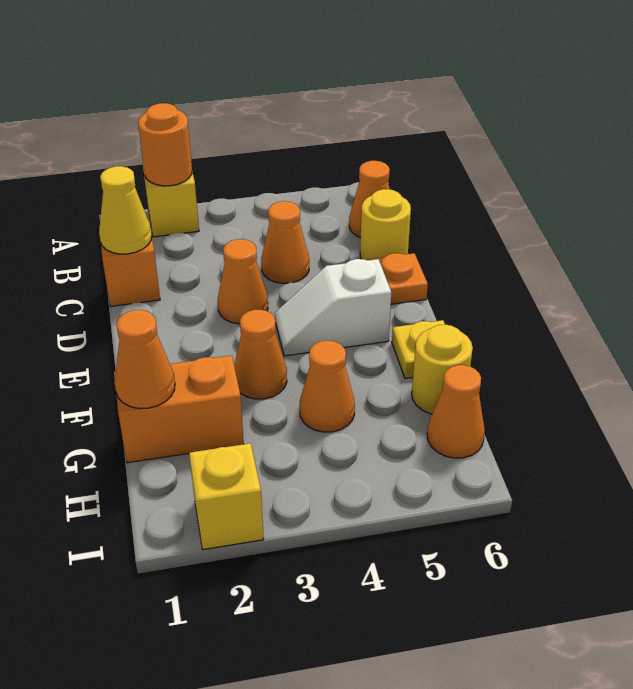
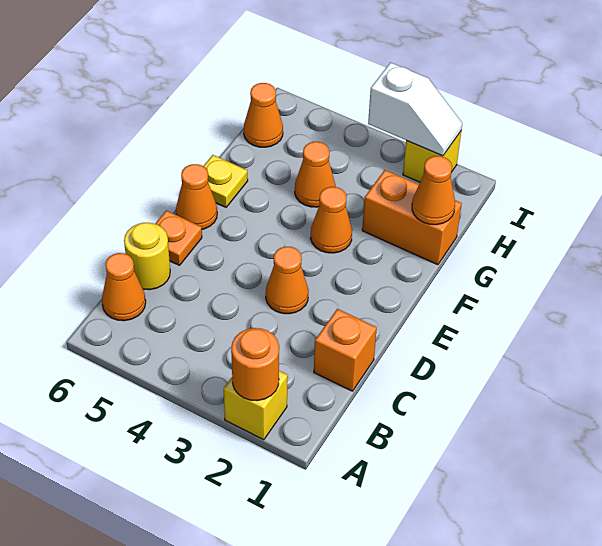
yellow 1x1 cone [99,166,152,254] -> none
orange 1x1 cone [261,201,309,283] -> orange 1x1 cone moved to [176,164,217,229]
white 1x2 slope [275,259,391,356] -> white 1x2 slope moved to [368,63,462,156]
yellow 1x1 round brick [412,325,473,414] -> none

